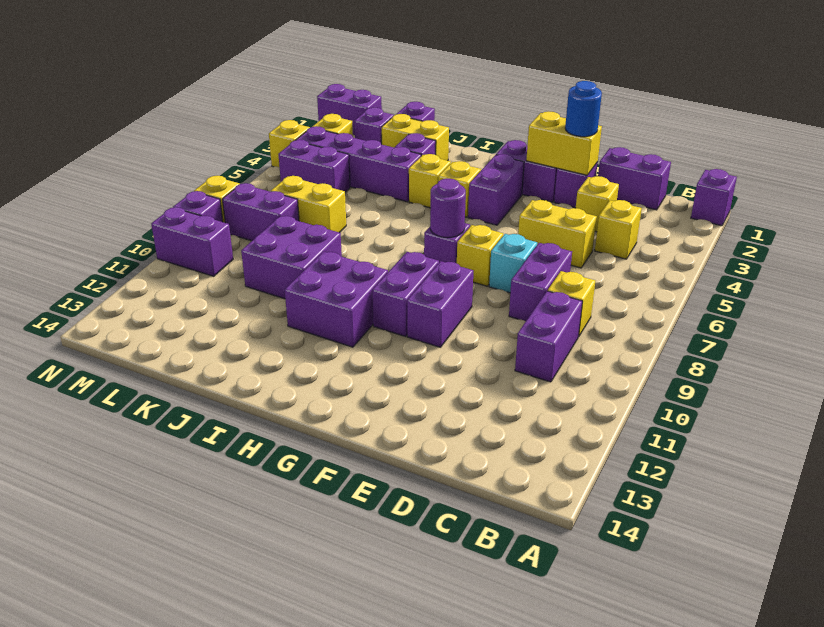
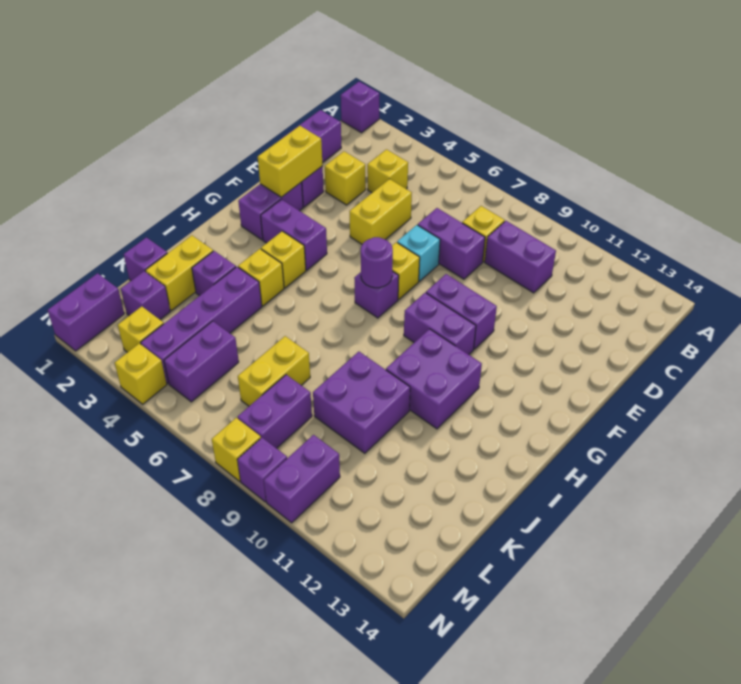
blue 1x1 round brick [565,81,602,137] -> none

